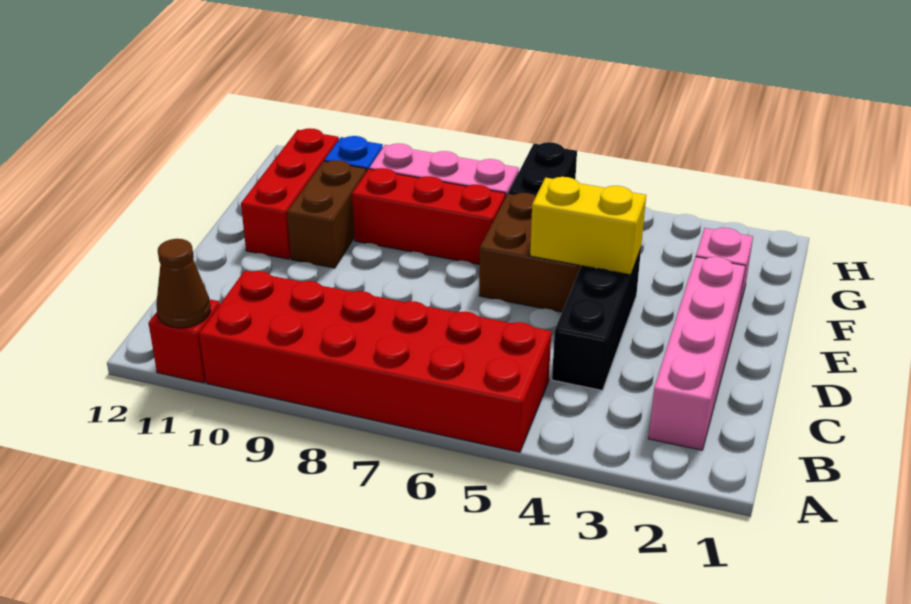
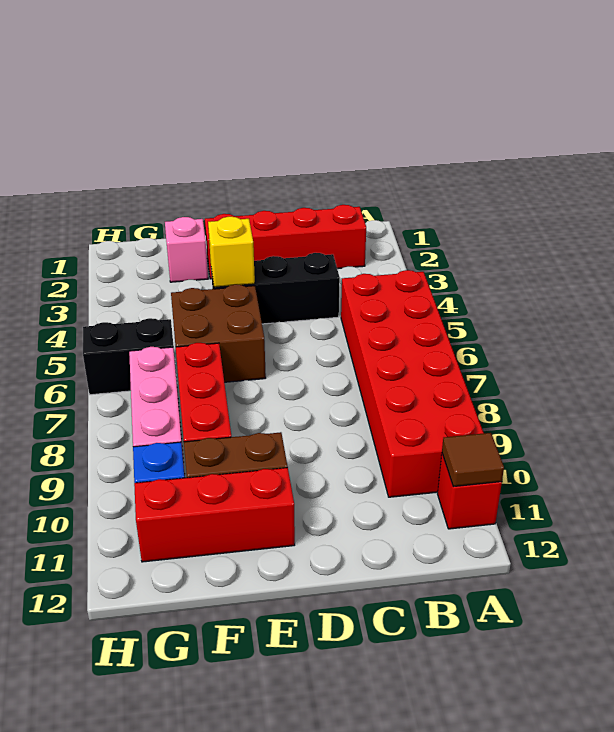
brown 1x1 cone [156,239,211,328] -> brown 1x1 tile [442,433,504,487]
pink 1x4 brick [648,257,745,450] -> red 1x4 brick [205,205,366,279]
yellow 1x2 brick [530,177,646,275] -> yellow 1x1 brick [208,217,255,287]

